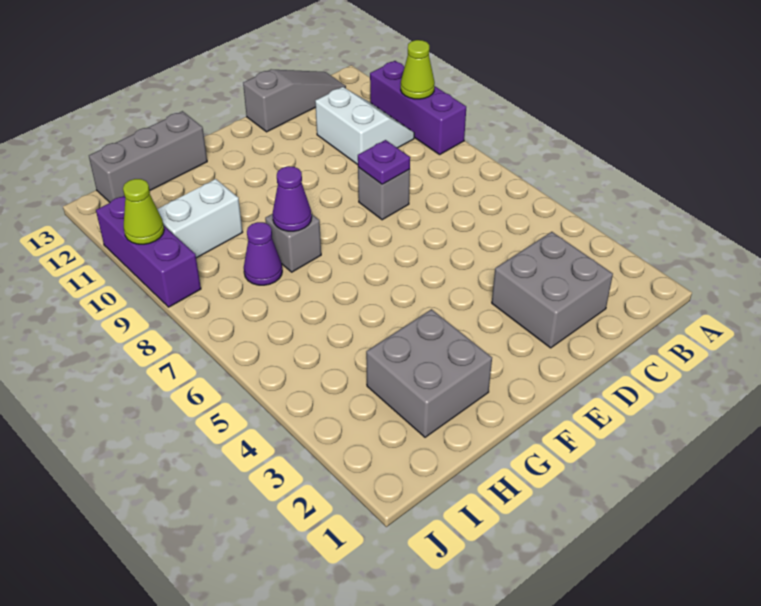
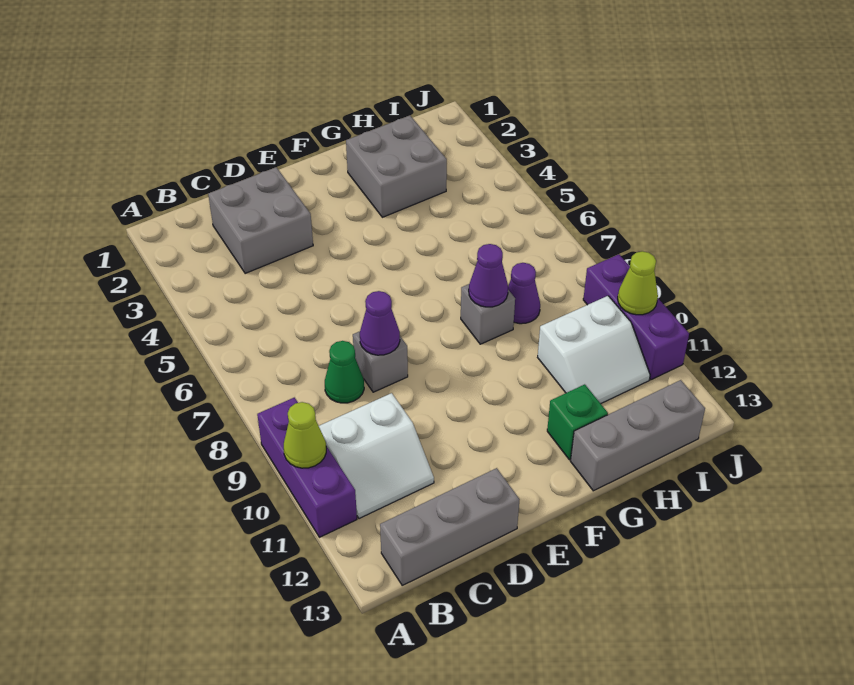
white 2x2 slope [315,87,414,165] -> white 2x2 slope turned to [319,393,434,519]
grey 1x3 slope [243,69,346,132] -> grey 1x3 brick [380,468,520,585]
none -> green 1x1 cone [325,341,364,403]
purple 1x1 plate [358,140,410,184] -> purple 1x1 cone [360,291,400,355]
none -> green 1x1 brick [547,384,608,460]

